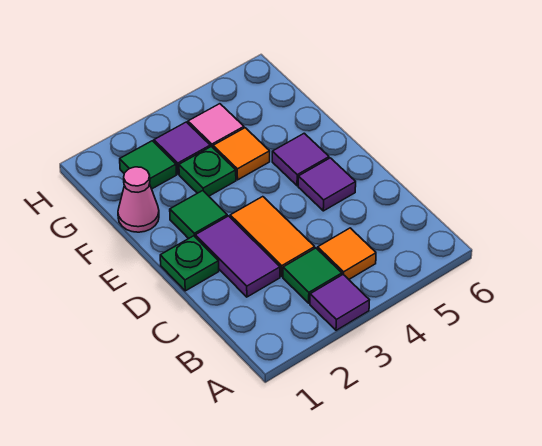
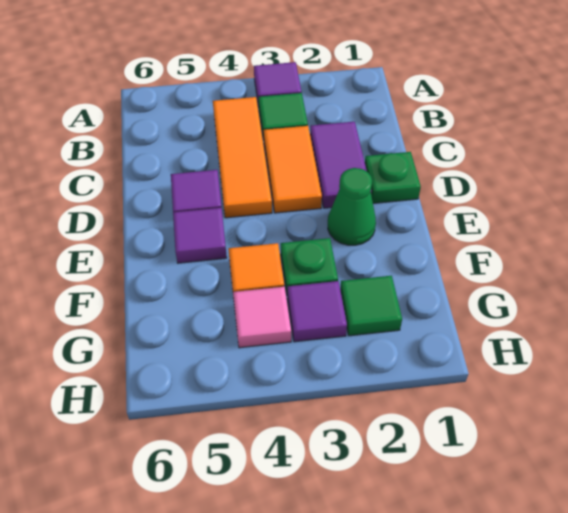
orange 1x1 tile [318,228,376,279] -> orange 1x3 tile [213,97,272,218]
green 1x1 tile [170,191,227,239] -> green 1x1 cone [328,168,376,245]
pink 1x1 cone [118,167,159,232] -> none

